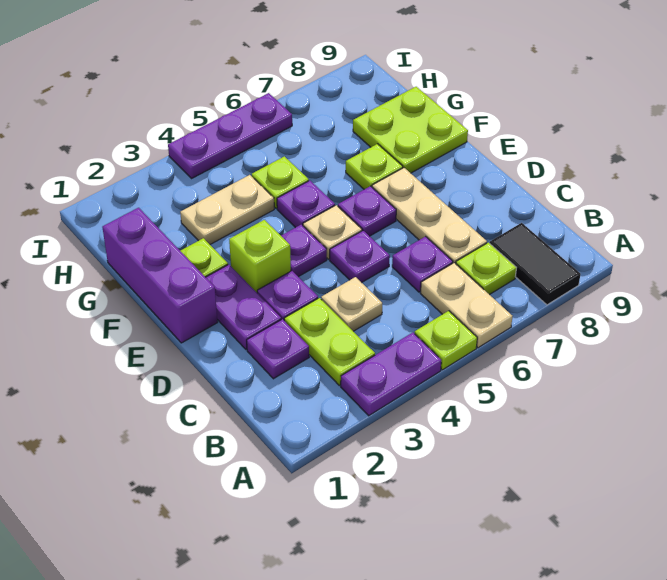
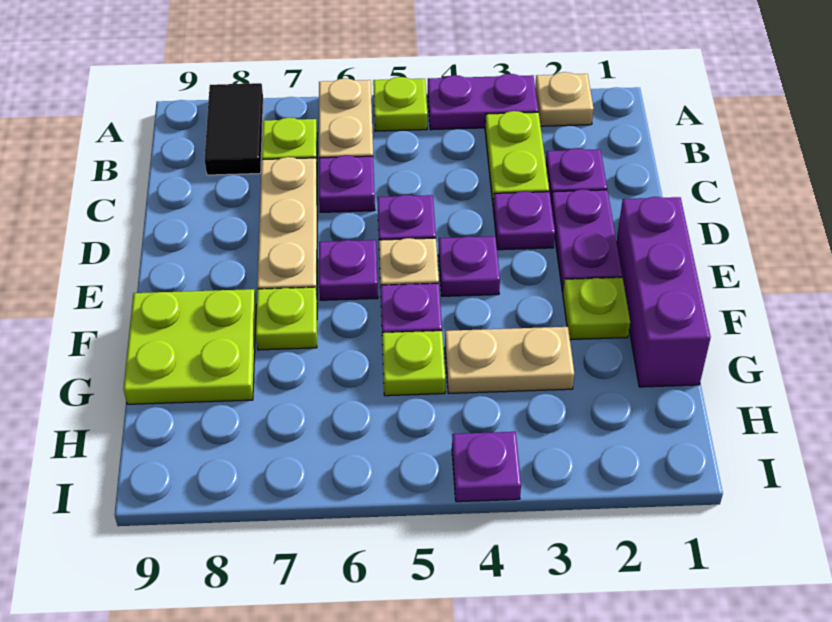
tan 1x1 plate [321,277,382,331] -> tan 1x1 plate moved to [535,72,594,126]
lime 1x1 brick [229,220,291,292] -> none
purple 1x3 plate [168,93,292,178] -> purple 1x1 plate [452,432,521,502]

